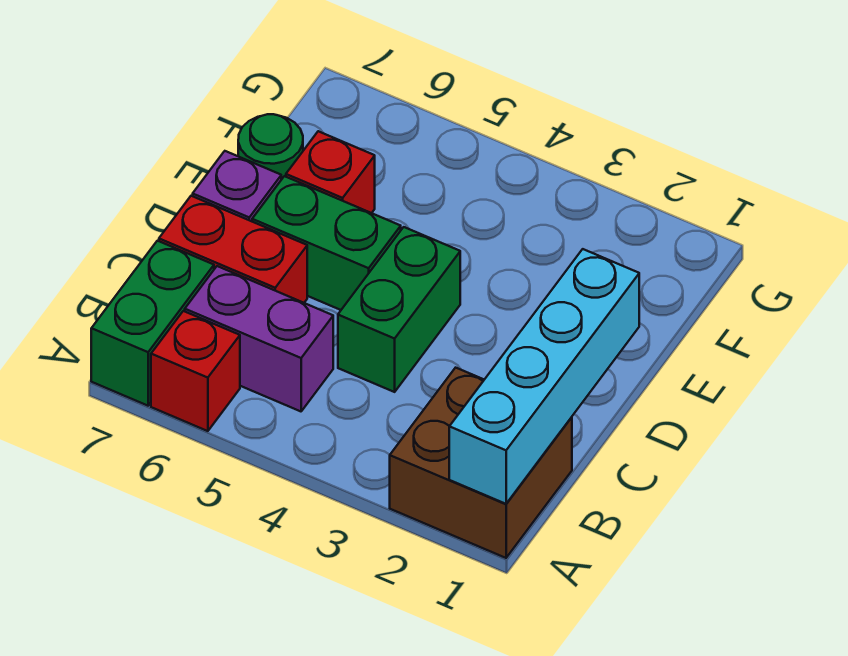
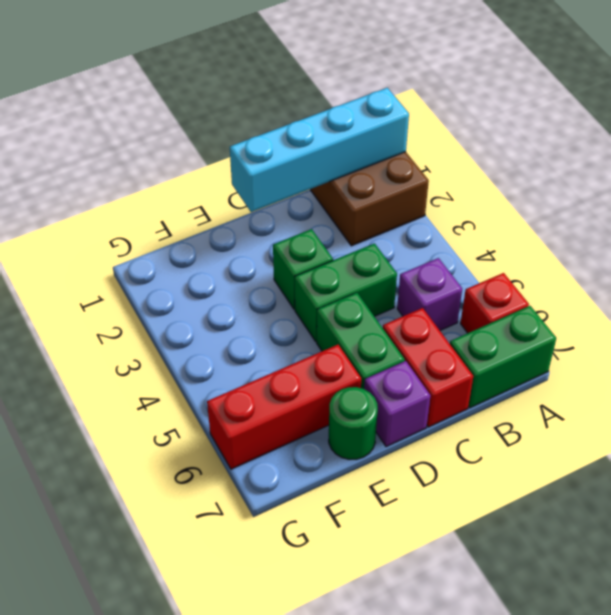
purple 1x2 brick [185,266,333,411] -> purple 1x1 brick [397,258,462,330]
none -> green 1x1 brick [273,229,333,309]
red 1x1 brick [286,131,375,213] -> red 1x3 brick [207,345,361,469]

